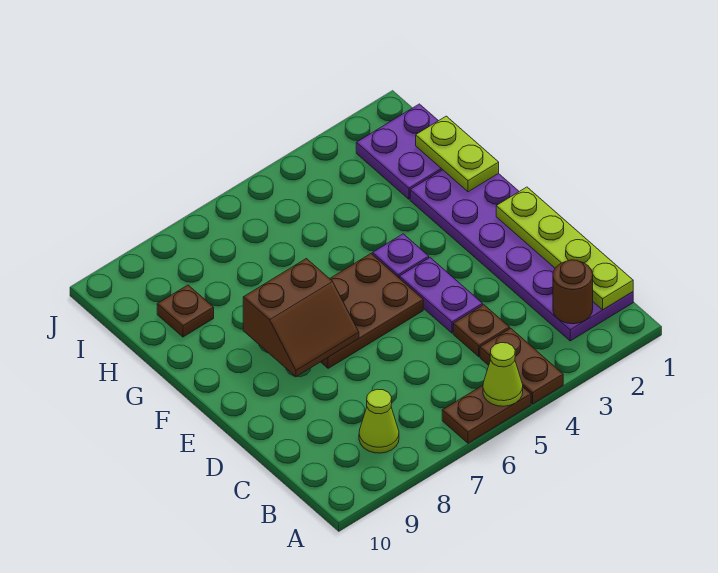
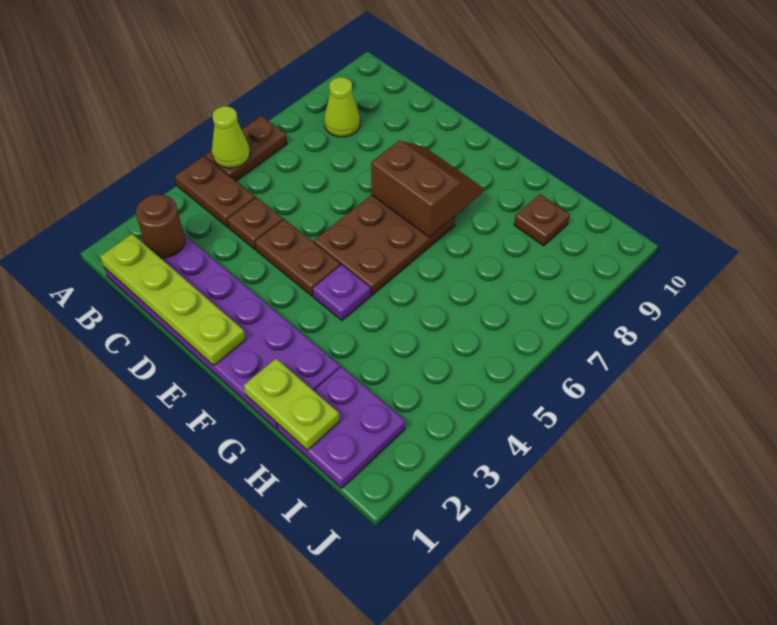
purple 1x2 plate [399,258,483,333] -> brown 1x2 plate [255,219,340,296]
brown 2x2 slope [243,259,359,377] -> brown 2x2 slope turned to [371,141,483,237]

